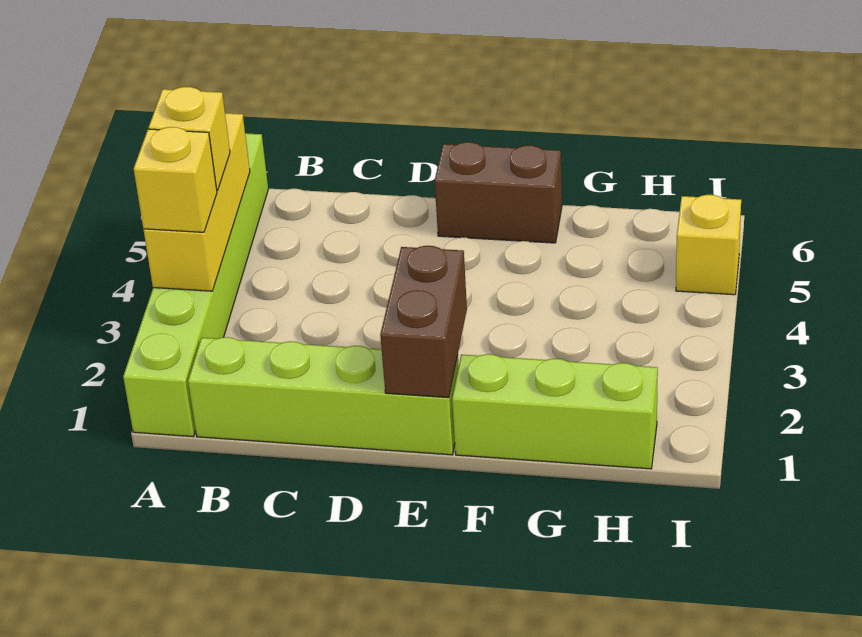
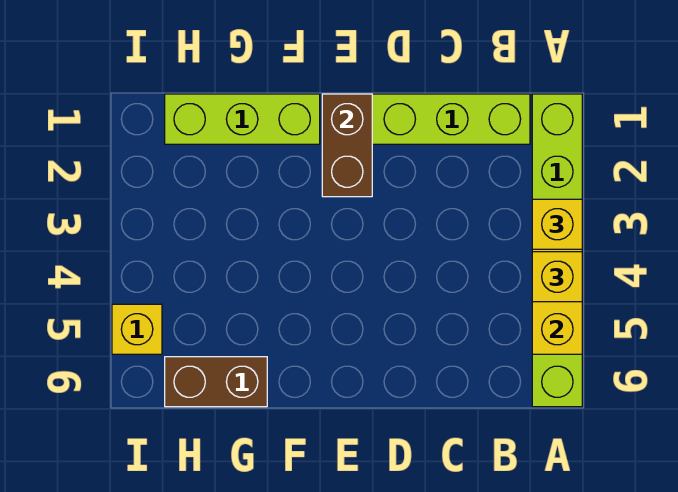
brown 1x2 brick [435,142,562,243] -> brown 1x2 brick moved to [165,357,267,407]

